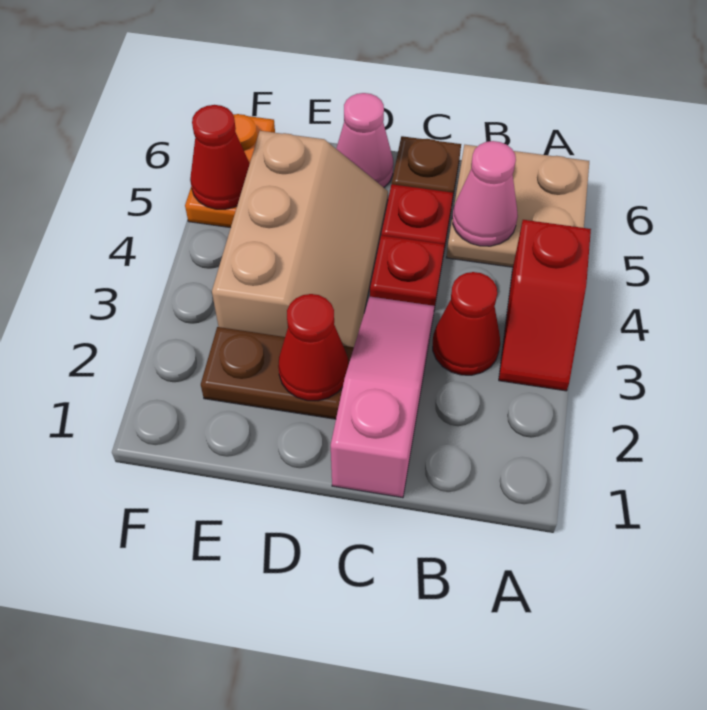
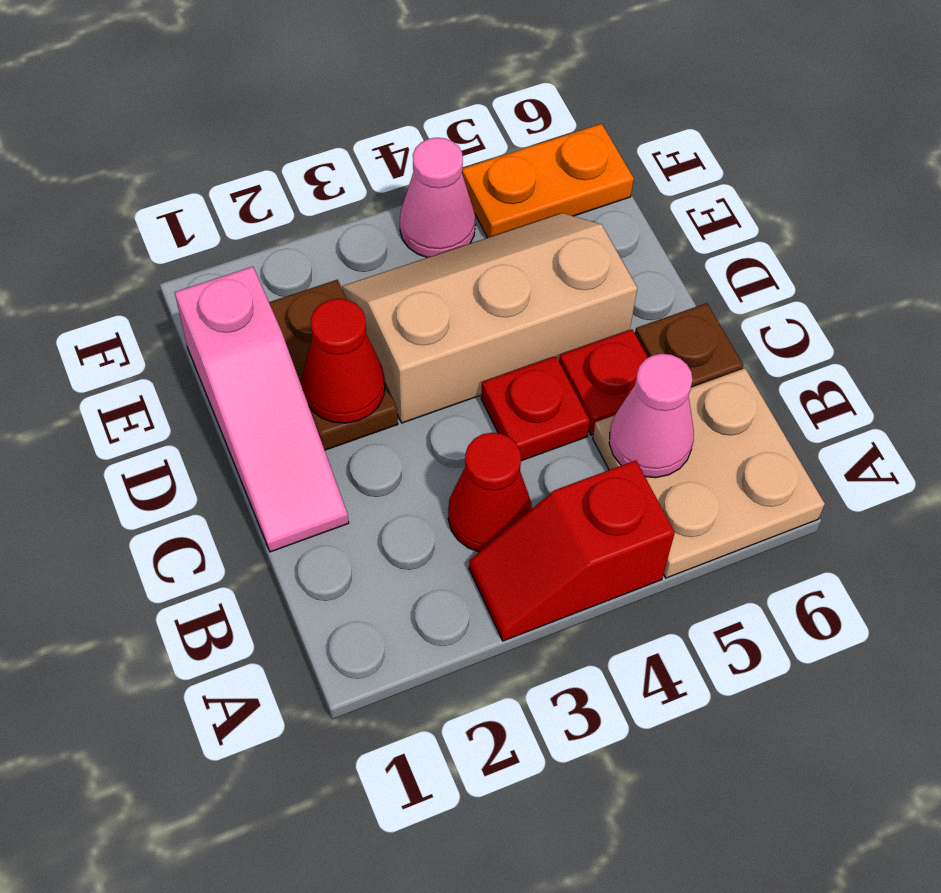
pink 1x3 slope [331,297,435,498] -> pink 1x3 slope turned to [175,267,349,552]
tan 2x3 slope [212,131,388,347] -> tan 2x3 slope turned to [342,213,637,423]
pink 1x1 cone [336,93,393,187] -> pink 1x1 cone moved to [400,138,475,258]
red 1x1 cone [190,105,250,209] -> none

